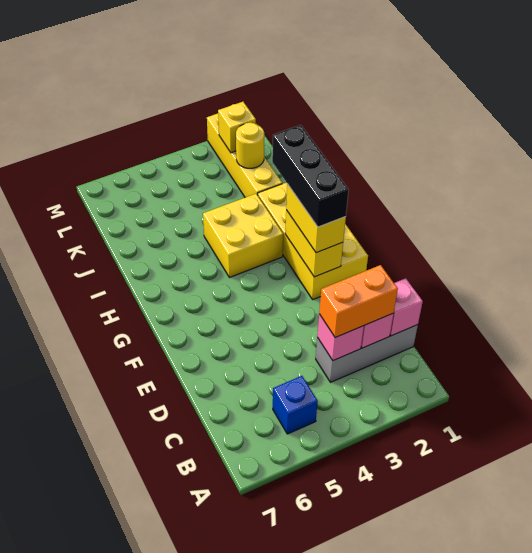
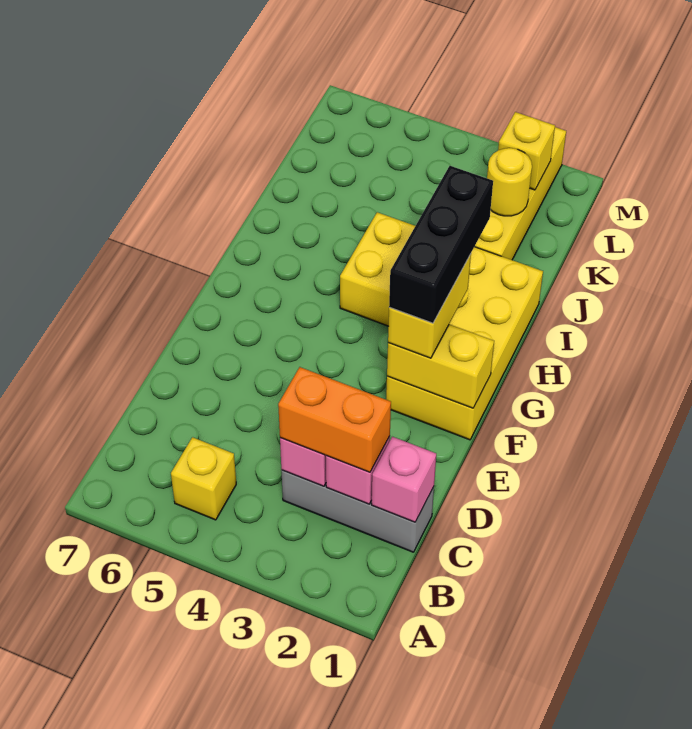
blue 1x1 brick [273,376,318,434] -> yellow 1x1 brick [171,437,236,520]
yellow 1x2 brick [285,210,343,277] -> yellow 1x2 brick turned to [387,324,494,408]

